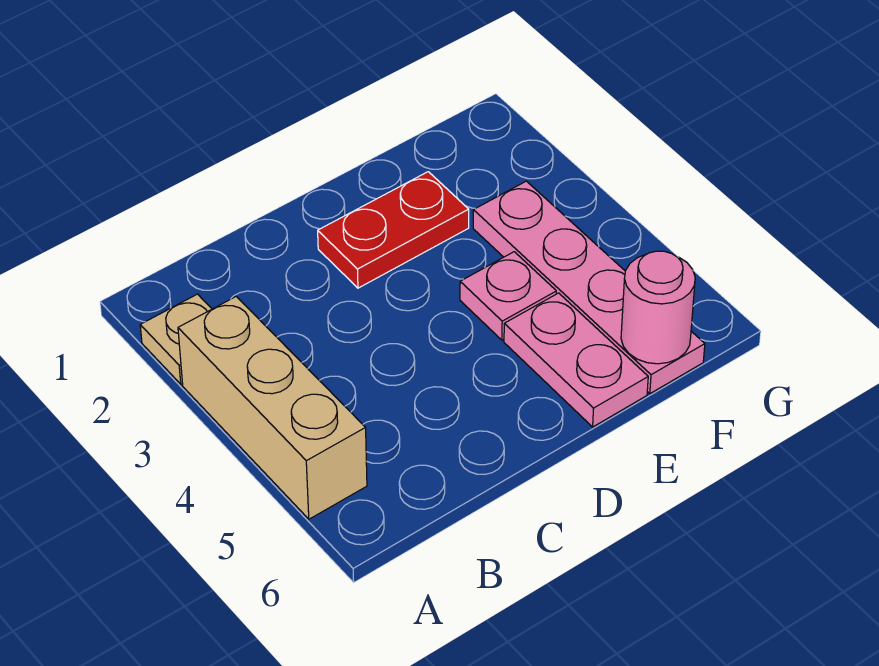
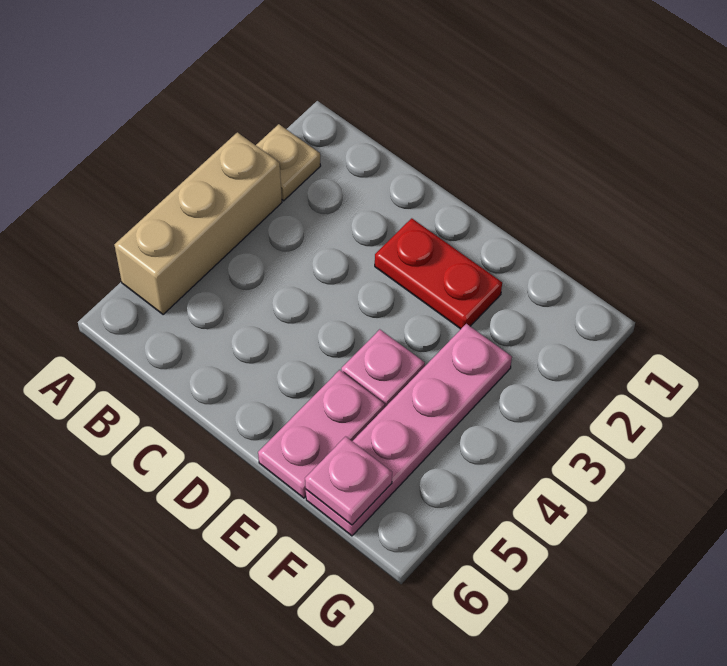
pink 1x1 round brick [621,251,695,364] -> pink 1x1 plate [305,436,392,525]

